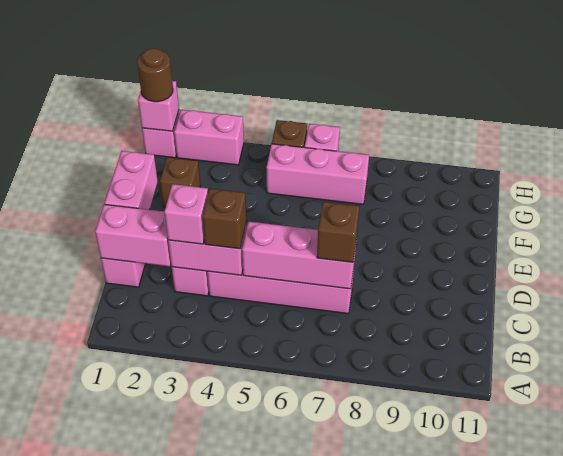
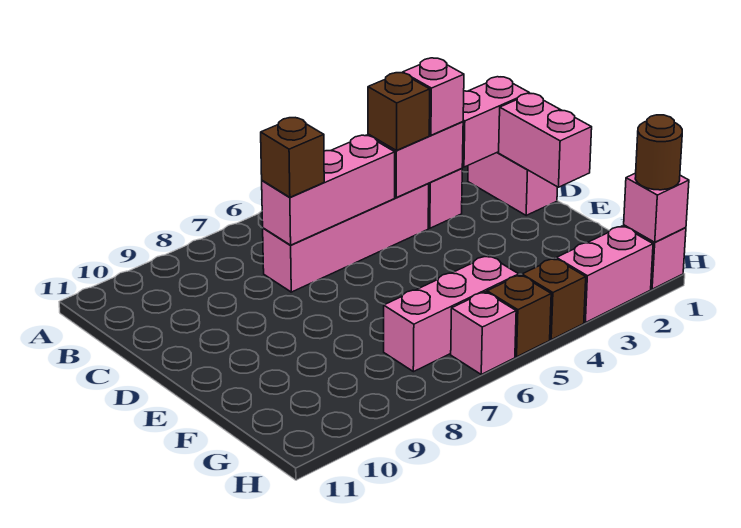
brown 1x1 brick [160,157,200,207] -> brown 1x1 brick moved to [522,258,586,340]

